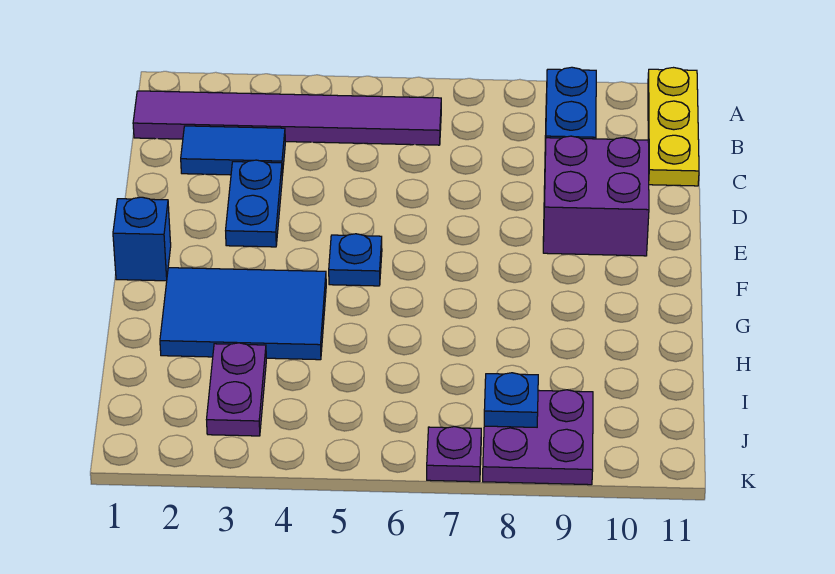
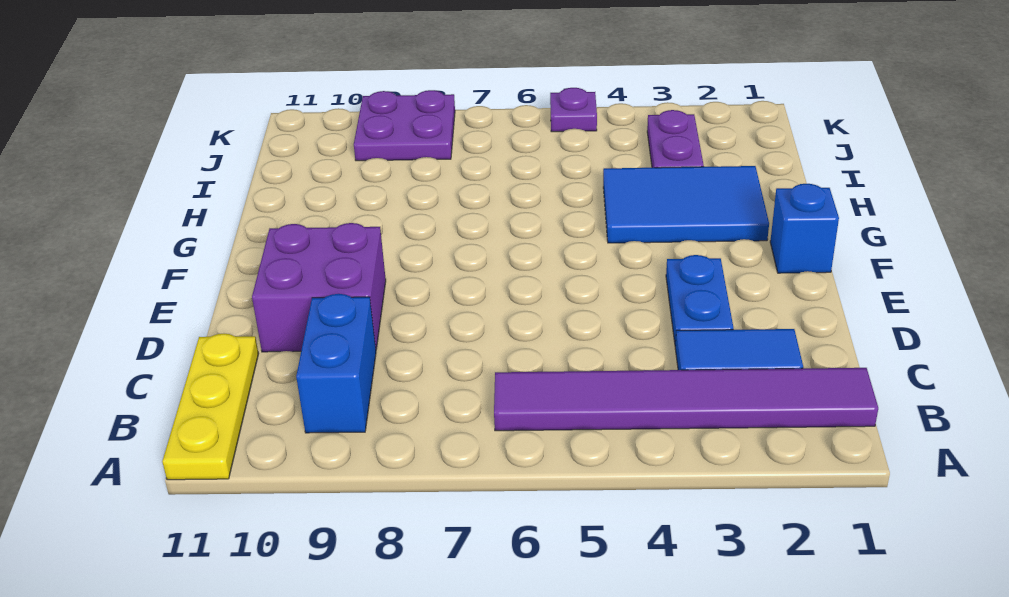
blue 1x1 plate [329,234,382,286] -> none
blue 1x1 plate [484,373,538,427] -> none
purple 1x1 plate [427,427,481,482] -> purple 1x1 plate moved to [550,88,597,132]

